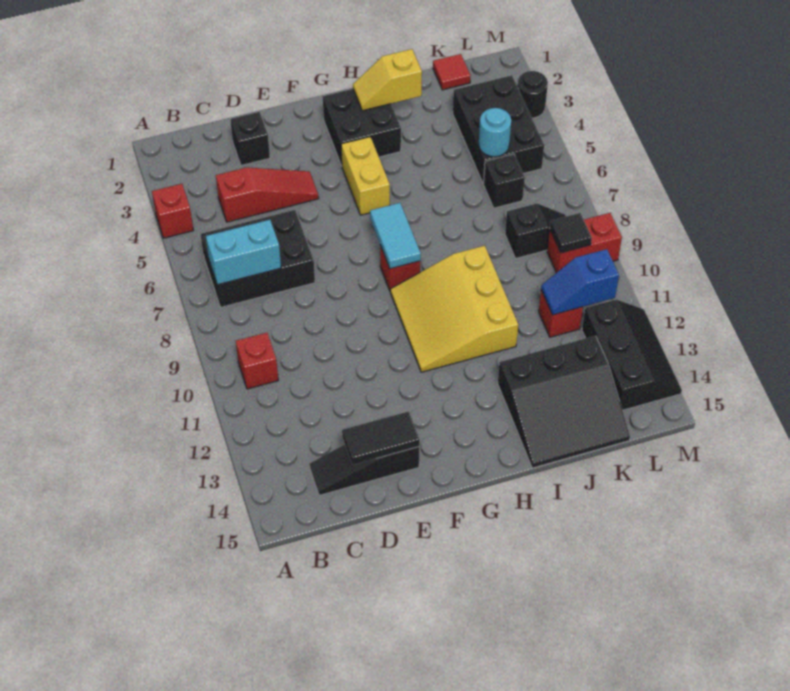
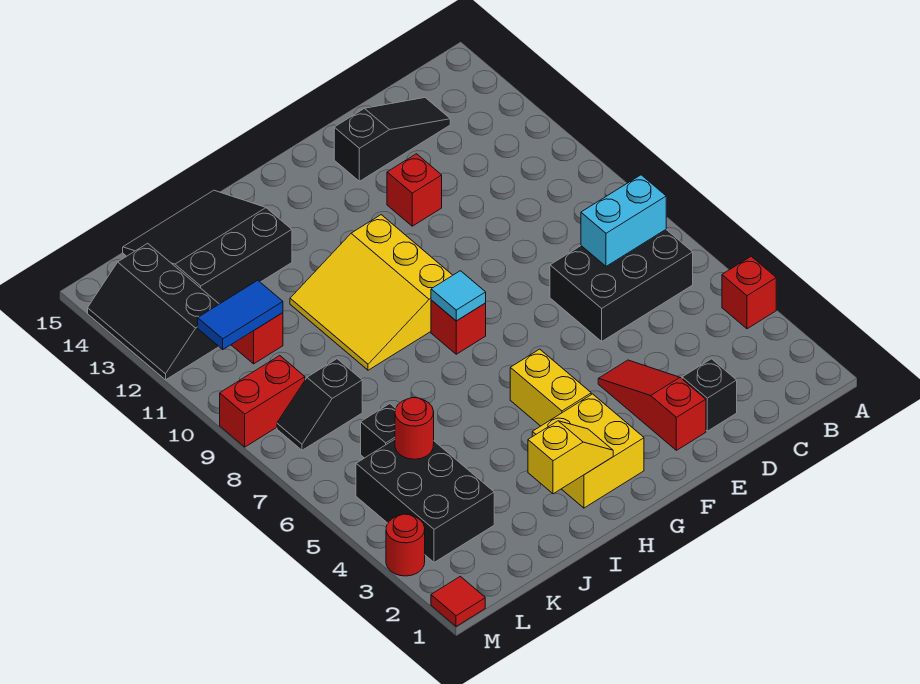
red 1x1 brick [236,333,278,389] -> red 1x1 brick moved to [387,154,442,226]
red 1x3 slope [216,168,319,222] -> red 1x3 slope turned to [598,360,706,450]
black 1x2 tile [342,411,420,465] -> none
black 2x2 brick [323,89,401,166] -> yellow 2x2 brick [532,394,644,508]
cyan 1x2 tile [370,203,421,269] -> cyan 1x1 tile [431,271,486,321]
yellow 3x3 slope [390,246,518,372] -> yellow 3x3 slope turned to [290,215,453,370]
red 1x1 tile [433,54,471,90] -> red 1x1 tile moved to [431,576,485,626]
cyan 1x1 round brick [479,108,511,157] -> red 1x1 round brick [395,398,434,459]
blue 1x2 slope [541,249,619,315] -> blue 1x2 tile [198,280,283,349]
black 1x1 tile [550,213,592,253] -> none
black 1x1 round brick [517,71,548,118] -> red 1x1 round brick [386,514,425,576]

